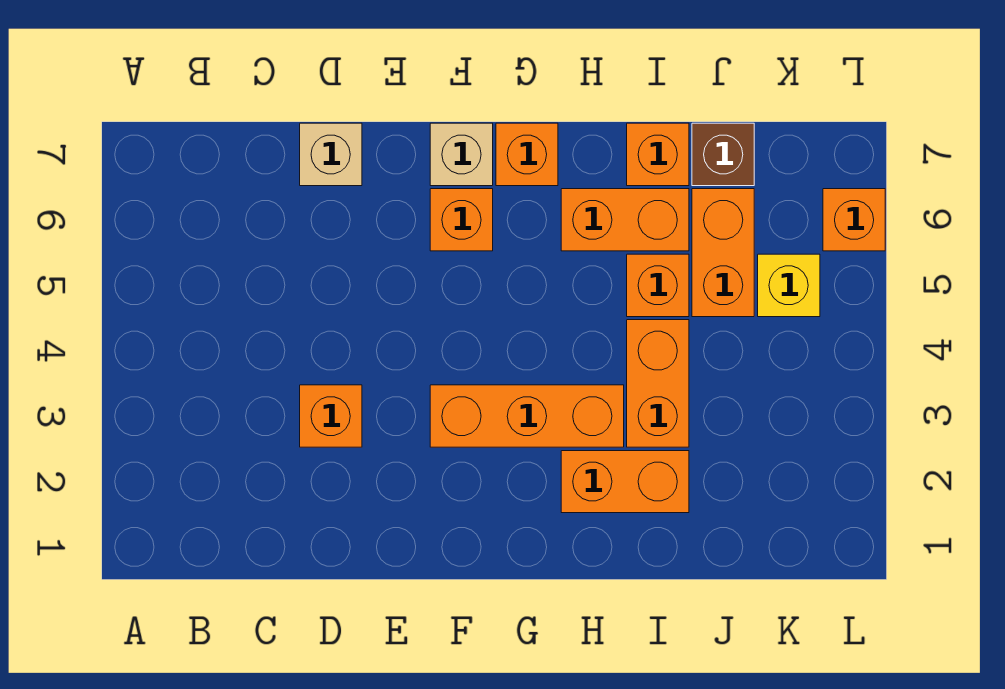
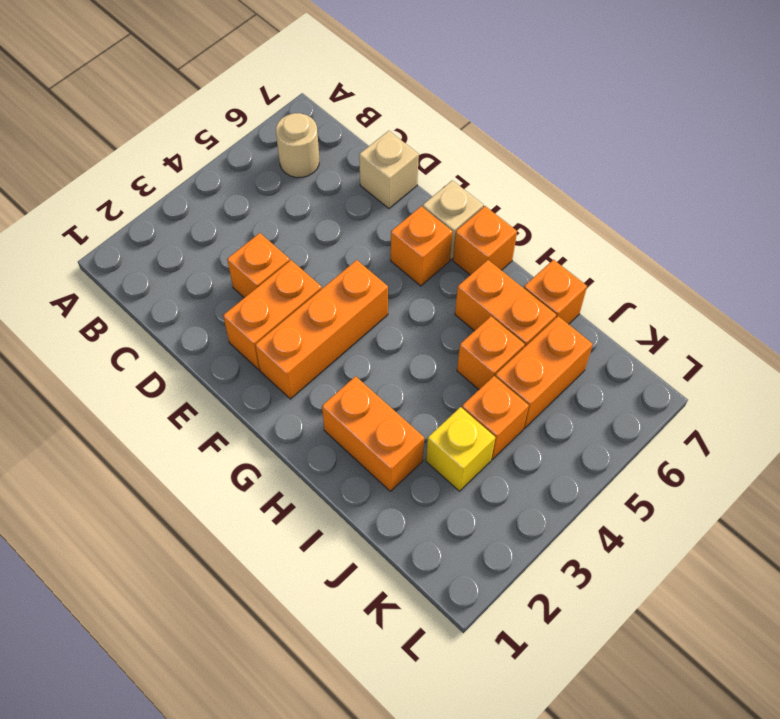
none -> tan 1x1 round brick [276,113,319,178]
orange 1x3 brick [430,385,624,447] -> orange 1x3 brick turned to [255,260,388,399]
orange 1x2 brick [627,320,689,447] -> orange 1x2 brick moved to [223,260,322,370]
brown 1x1 brick [692,123,754,186] -> none
yellow 1x1 brick [758,254,820,317] -> yellow 1x1 brick moved to [426,407,495,491]
orange 1x1 brick [823,189,885,251] -> orange 1x1 brick moved to [462,376,529,459]

